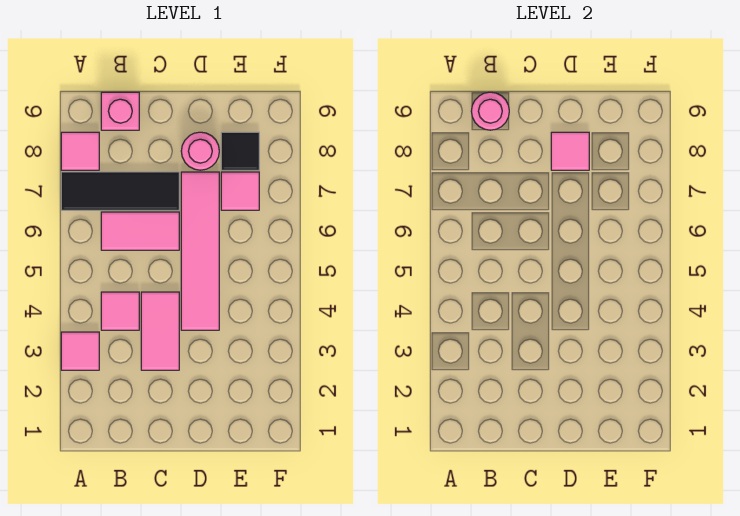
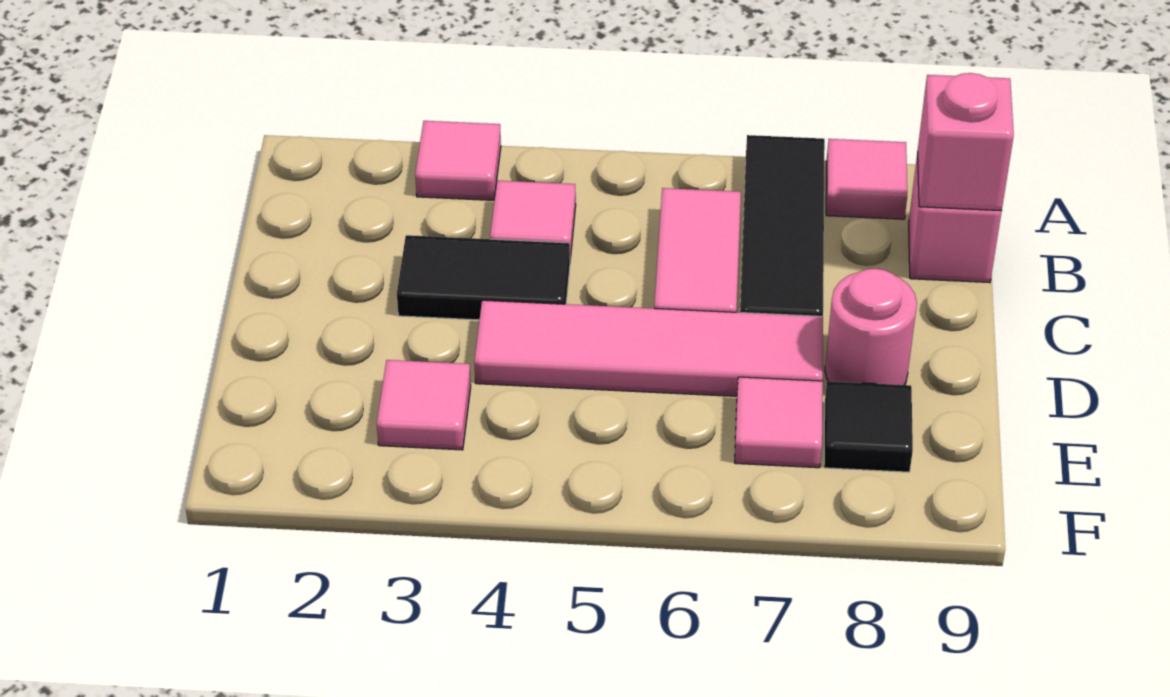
pink 1x1 round brick [471,92,509,130] -> pink 1x1 brick [918,73,1014,211]
pink 1x2 tile [141,292,179,370] -> black 1x2 tile [397,235,570,320]
pink 1x1 tile [551,132,589,170] -> pink 1x1 tile moved to [377,360,471,450]

